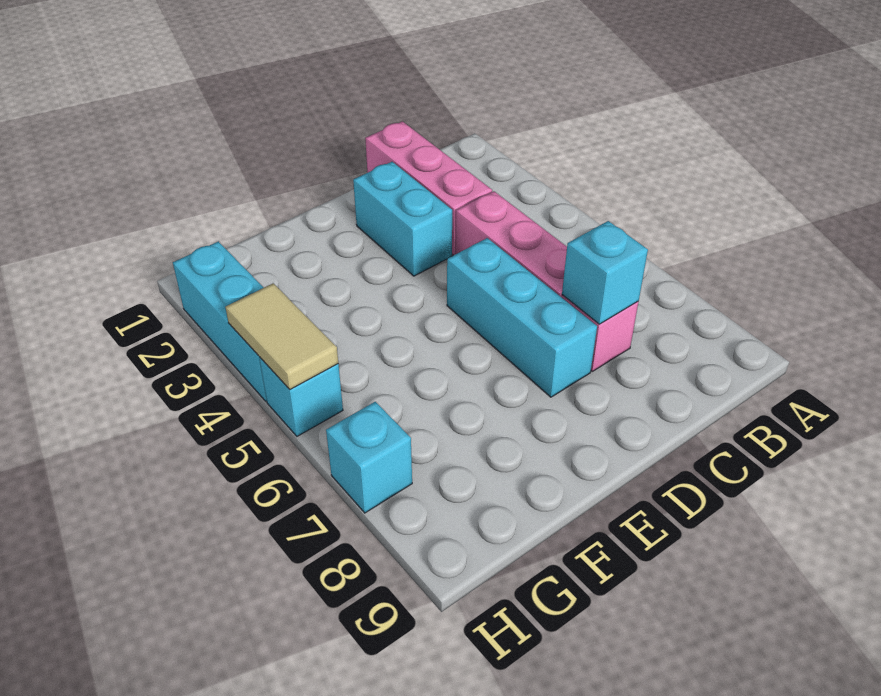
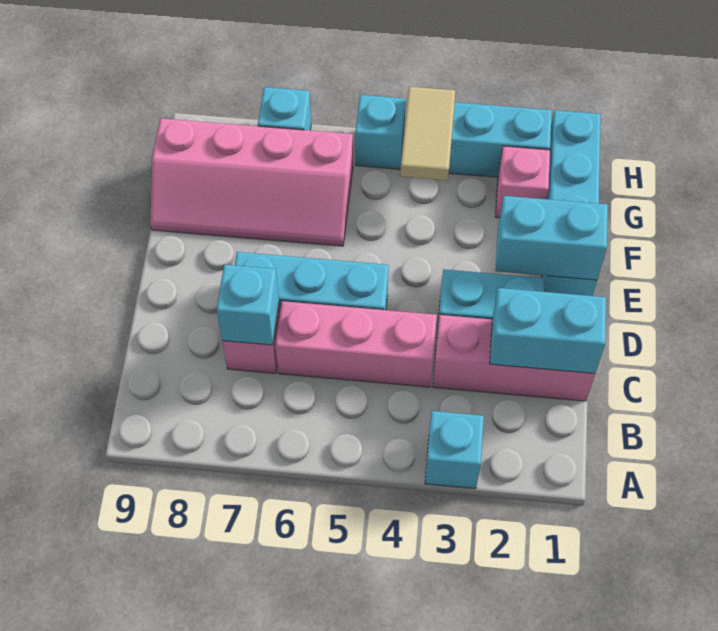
none -> cyan 1x1 brick [425,411,484,489]
none -> cyan 1x2 brick [490,288,606,373]
none -> cyan 1x4 brick [542,110,601,296]
none -> cyan 1x2 brick [495,196,608,280]
none -> pink 2x4 slope [150,118,353,246]
none -> pink 1x1 brick [495,146,550,218]
tan 1x2 tile [225,283,338,389] -> tan 1x2 tile turned to [400,87,455,180]

